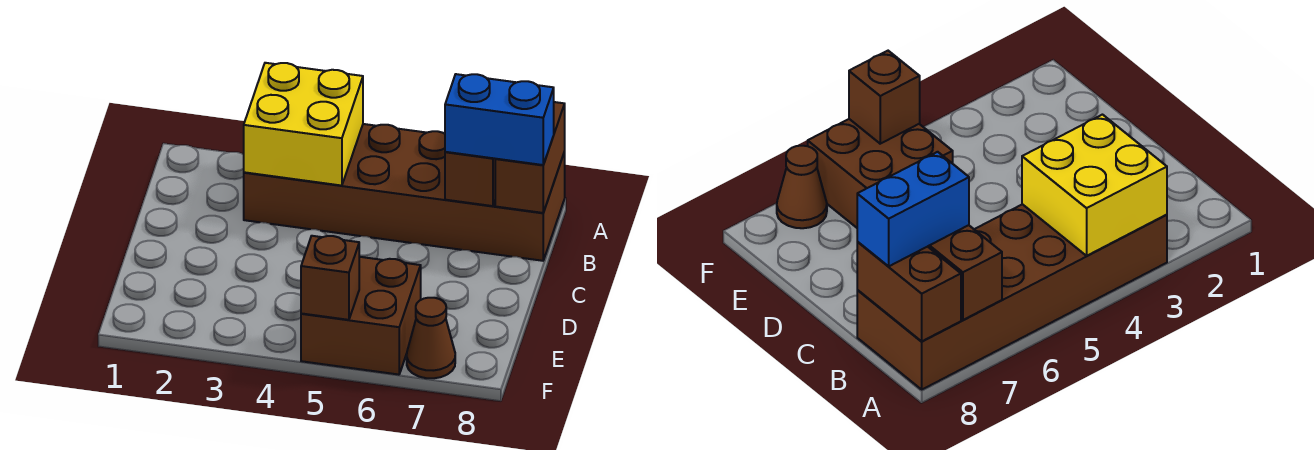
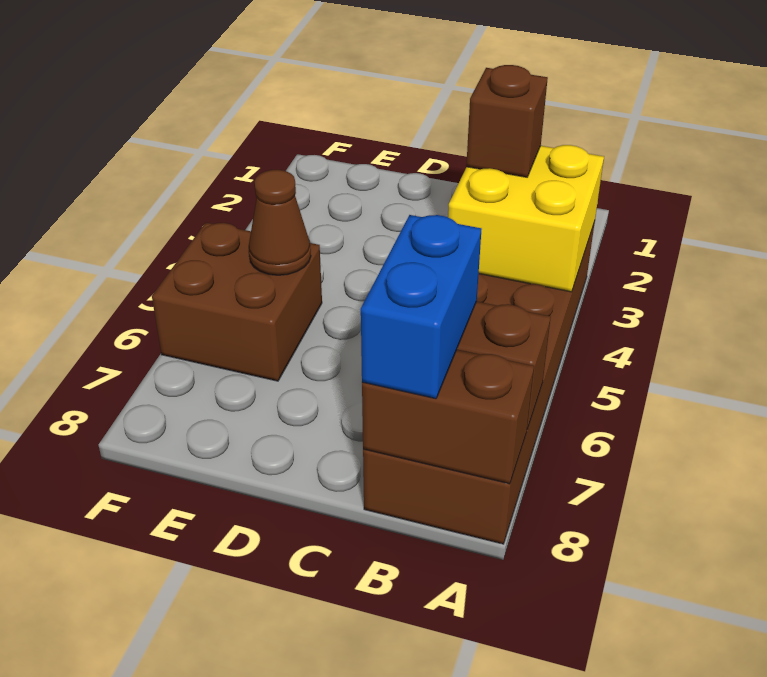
brown 1x1 brick [301,236,359,320] -> brown 1x1 brick moved to [466,65,548,177]
brown 1x1 cone [407,298,455,378] -> brown 1x1 cone moved to [249,170,311,275]

